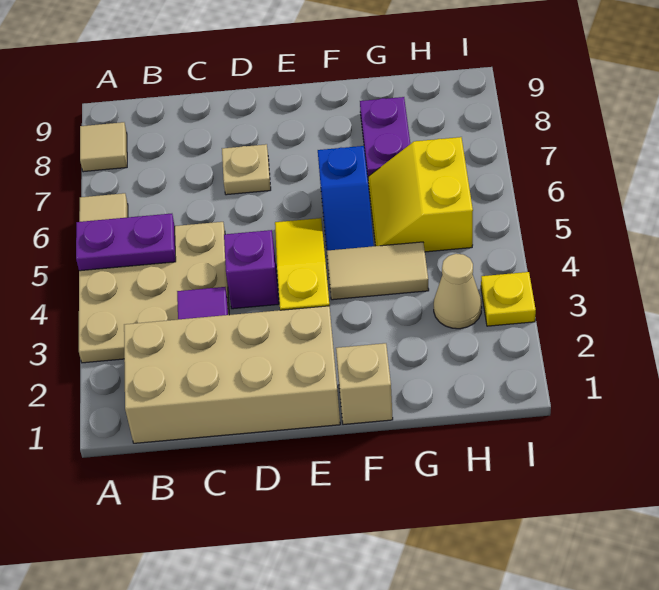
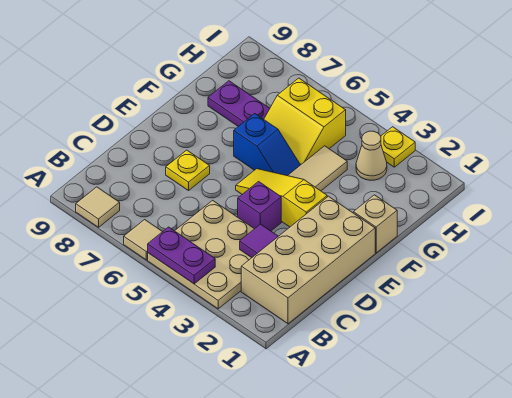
purple 1x2 plate [76,214,176,271] -> purple 1x2 plate turned to [148,227,215,284]
tan 1x1 plate [222,144,271,195] -> yellow 1x1 plate [166,150,210,191]

